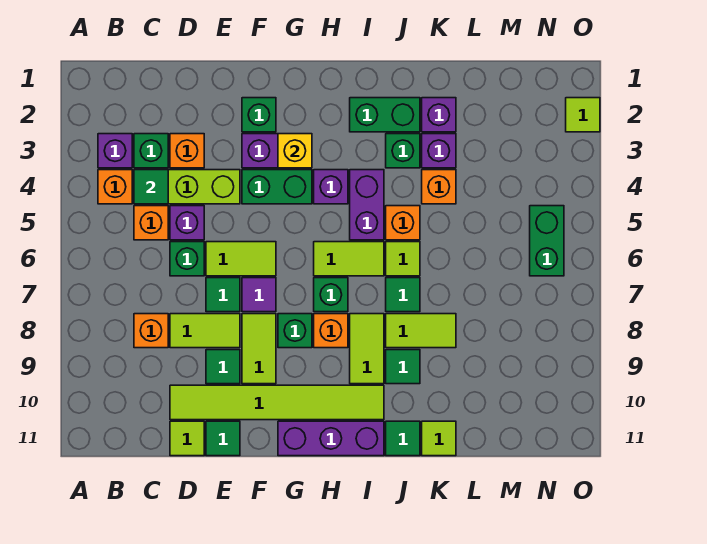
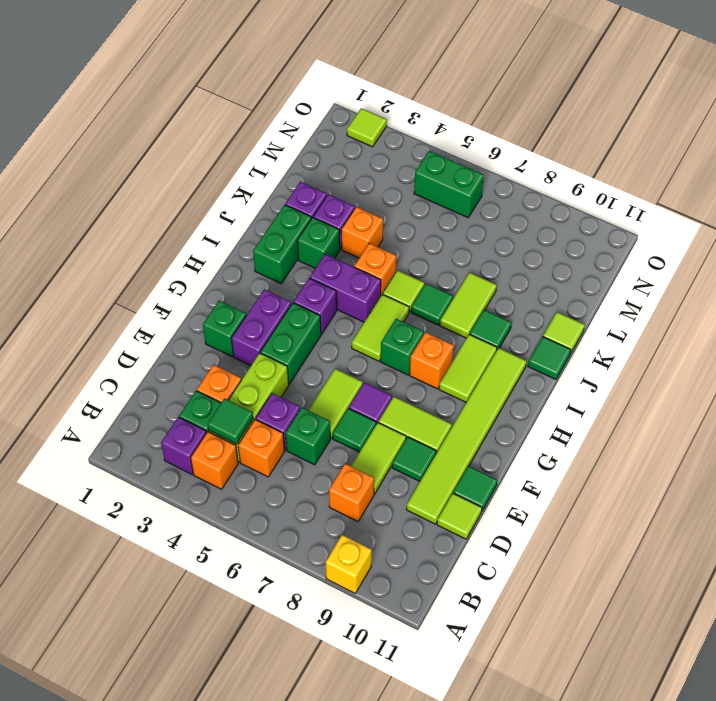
yellow 1x1 brick [278,134,312,168] -> yellow 1x1 brick moved to [325,535,372,593]
green 1x1 brick [278,314,312,348] -> none
purple 1x3 brick [278,421,384,456] -> none
lime 1x2 tile [350,314,384,384] -> lime 1x2 tile turned to [439,334,497,402]

